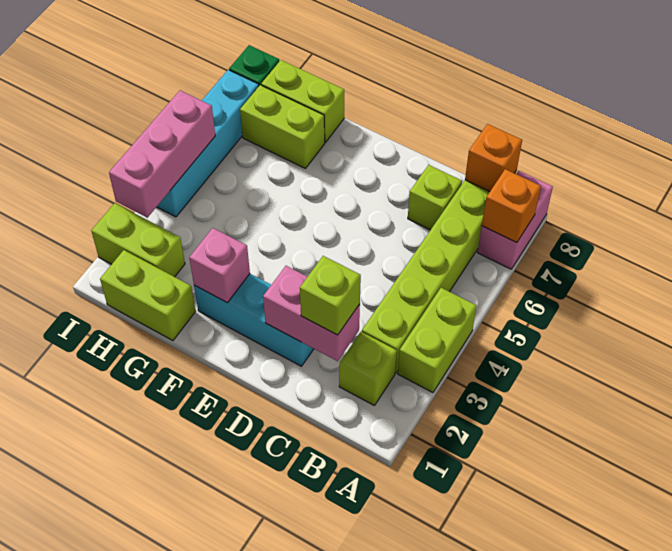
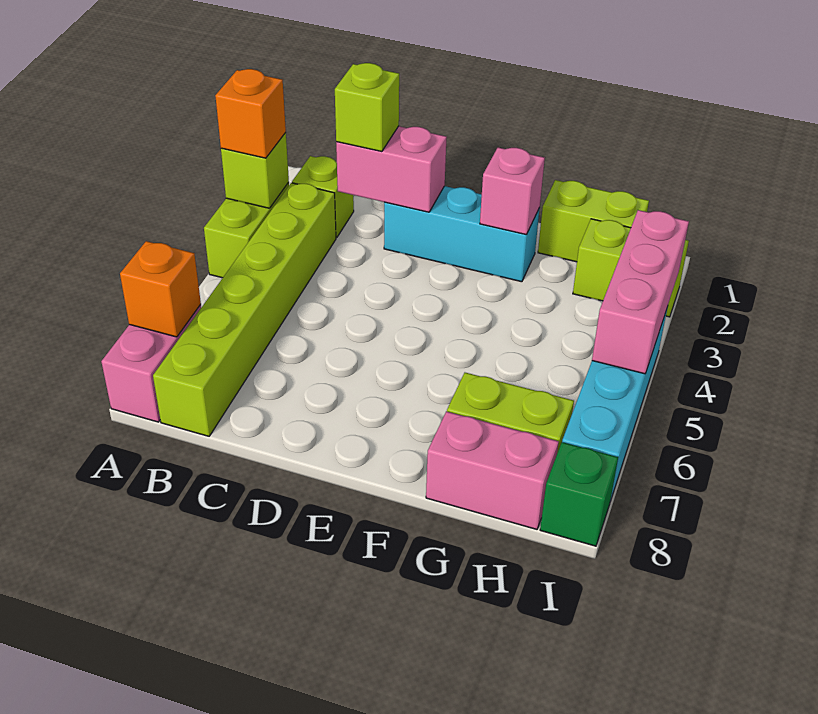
orange 1x1 brick [465,124,522,191] -> orange 1x1 brick moved to [215,69,286,158]
lime 1x1 brick [408,165,462,230] -> lime 1x1 brick moved to [221,133,289,208]
lime 1x2 brick [261,60,344,143] -> pink 1x2 brick [426,411,559,529]

